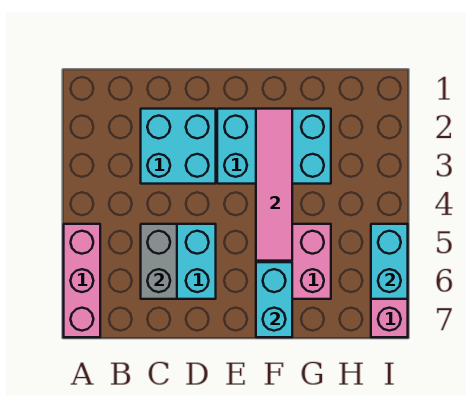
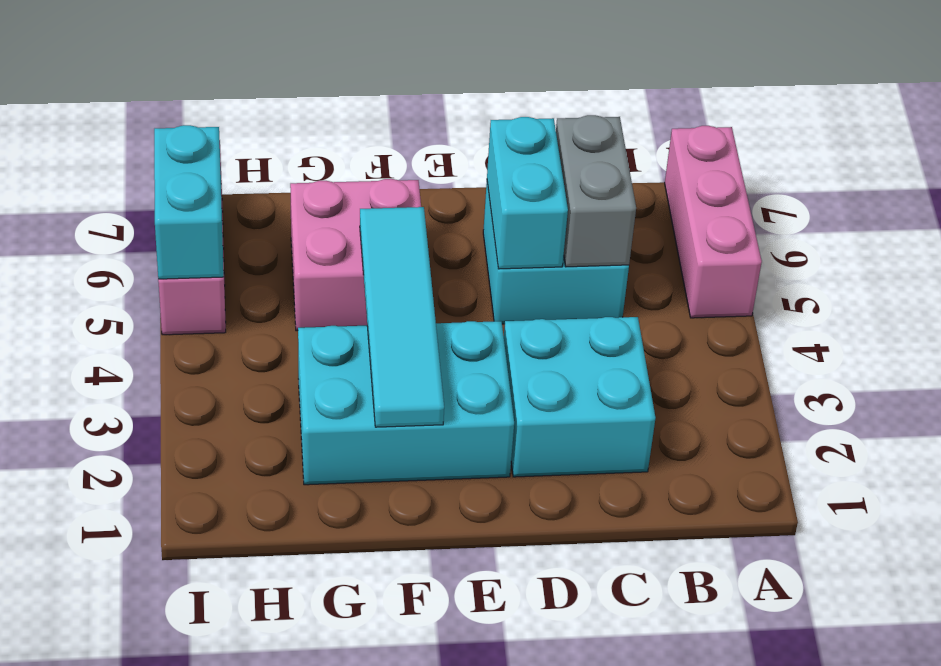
pink 1x4 tile [256,109,292,261] -> cyan 1x4 tile [360,207,444,427]
cyan 1x2 brick [256,262,292,337] -> cyan 1x2 brick moved to [487,117,568,269]

